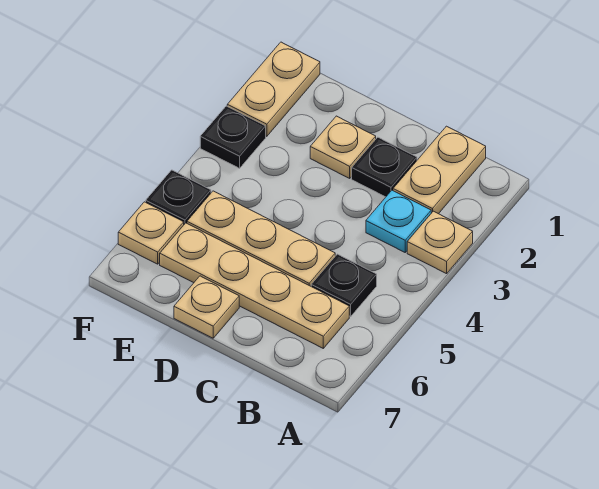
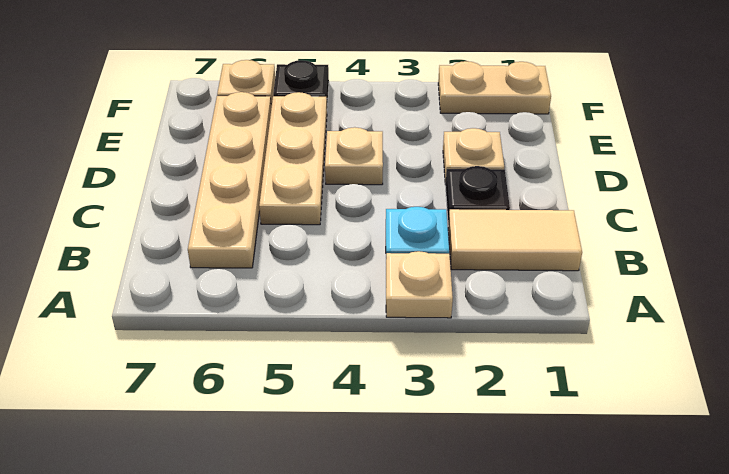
tan 1x2 plate [393,126,486,214] -> tan 1x2 tile [448,209,582,271]
black 1x1 plate [311,254,377,316] -> none
tan 1x1 plate [174,276,239,338] -> tan 1x1 plate moved to [325,127,383,185]
black 1x1 plate [200,106,266,168] -> none

